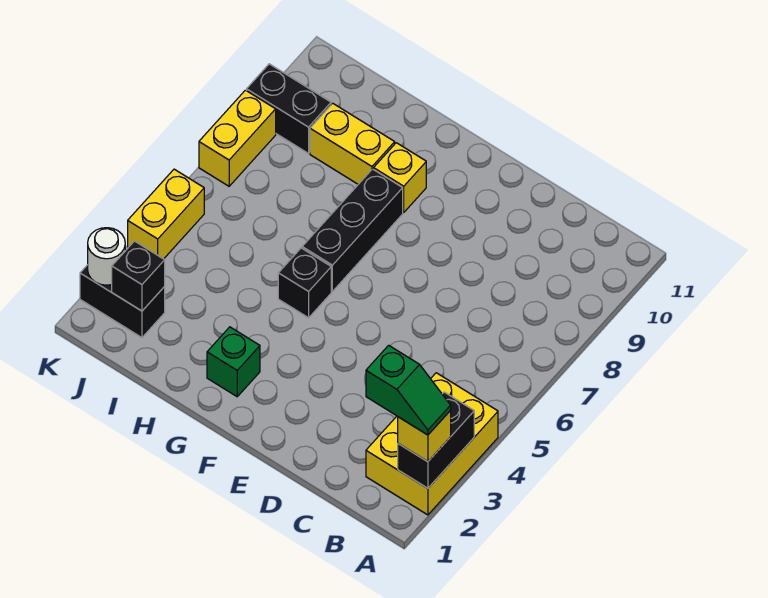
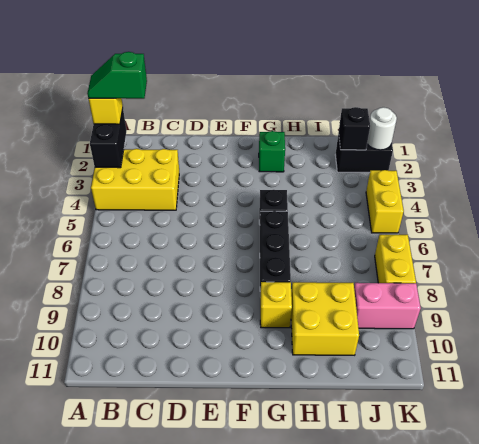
yellow 2x3 brick [366,373,498,515] -> yellow 2x3 brick turned to [91,149,179,210]
yellow 1x2 brick [310,103,395,184] -> yellow 2x2 brick [291,282,359,355]
black 1x2 brick [247,64,331,153] -> pink 1x2 brick [354,283,421,329]

